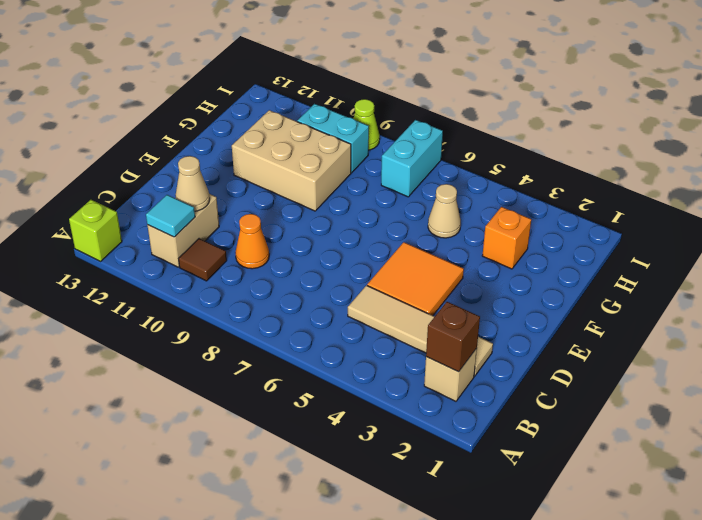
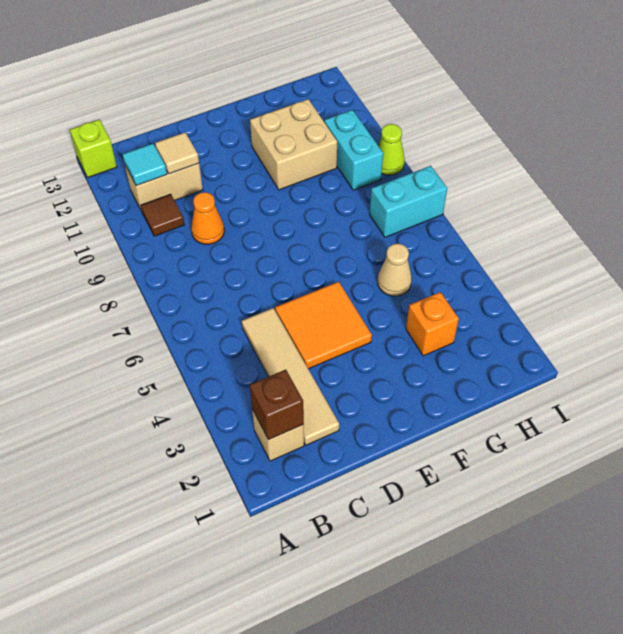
tan 1x1 cone [175,156,210,211] -> tan 1x1 tile [155,132,199,174]
tan 2x3 brick [232,110,351,211] -> tan 2x2 brick [250,99,337,190]

